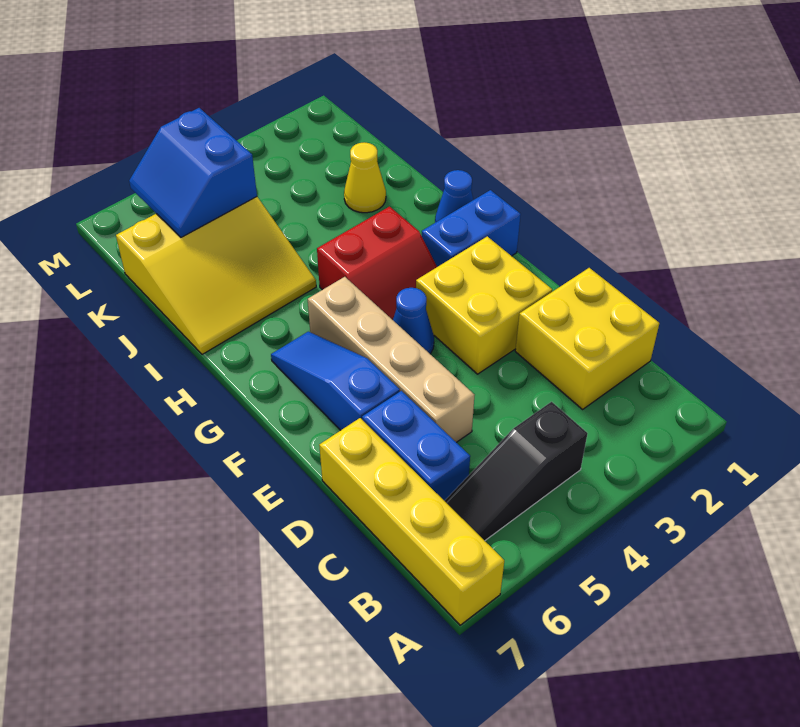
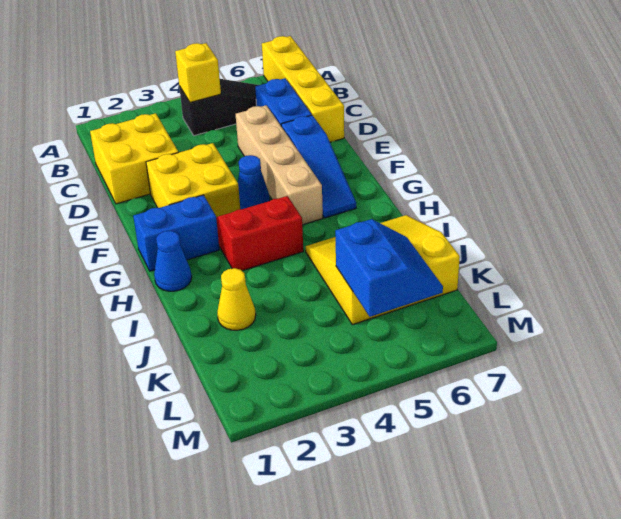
none -> yellow 1x1 brick [175,43,221,103]

